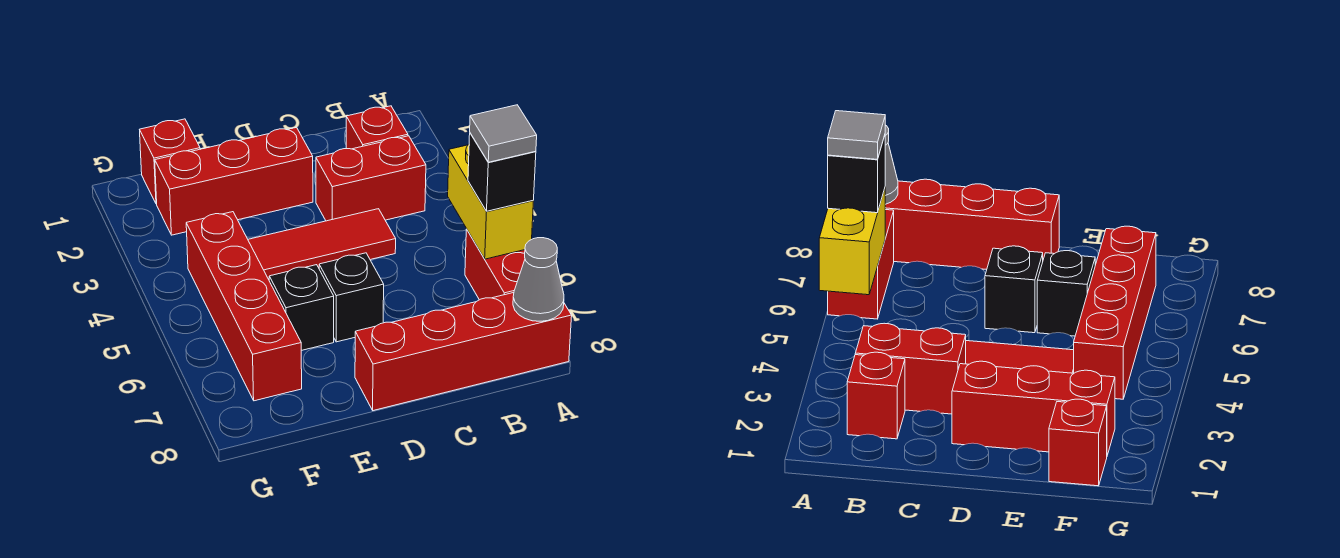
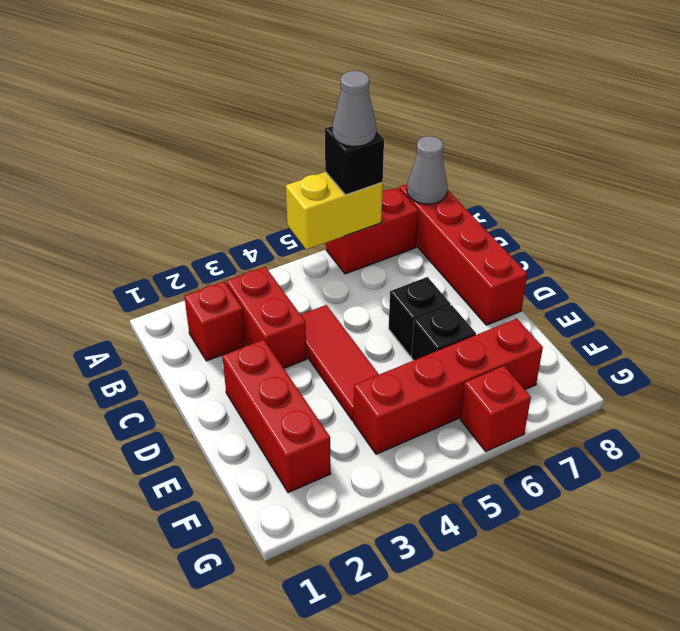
grey 1x1 tile [470,105,537,162] -> grey 1x1 cone [333,71,376,146]
red 1x1 brick [140,119,200,204] -> red 1x1 brick moved to [460,366,531,451]

